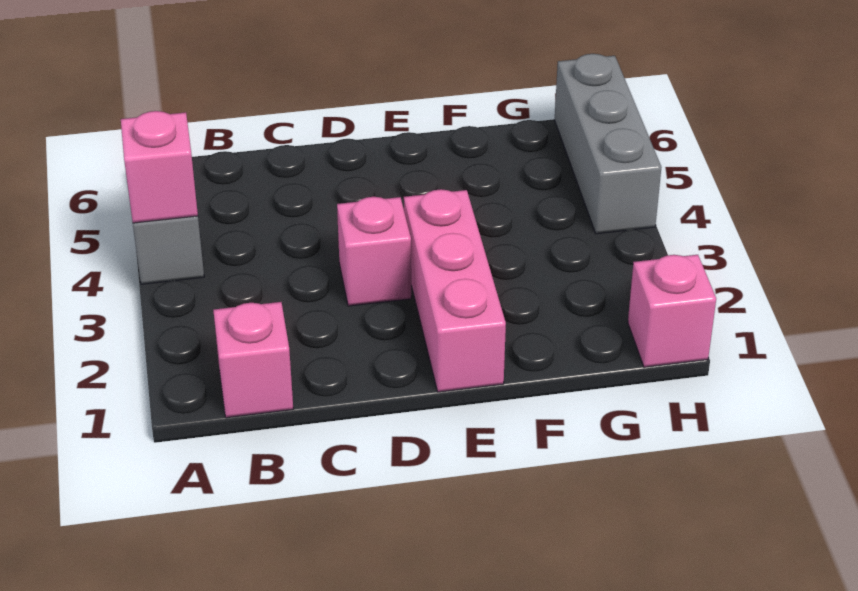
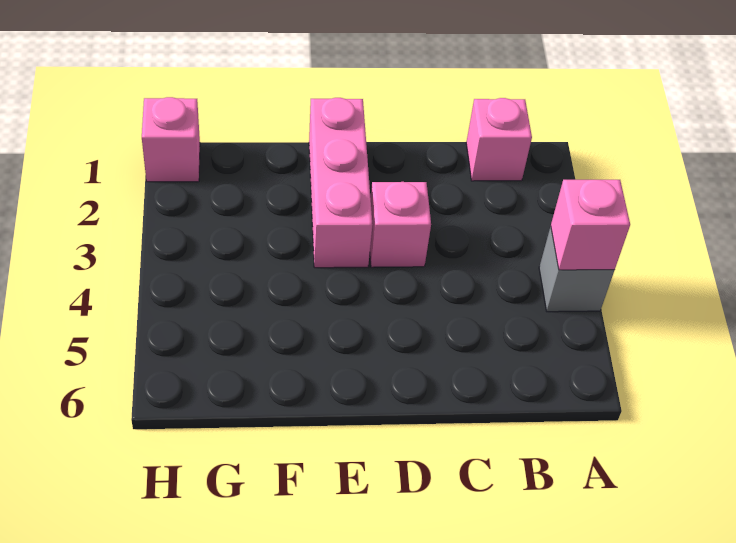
grey 1x3 brick [555,54,661,234] -> none

